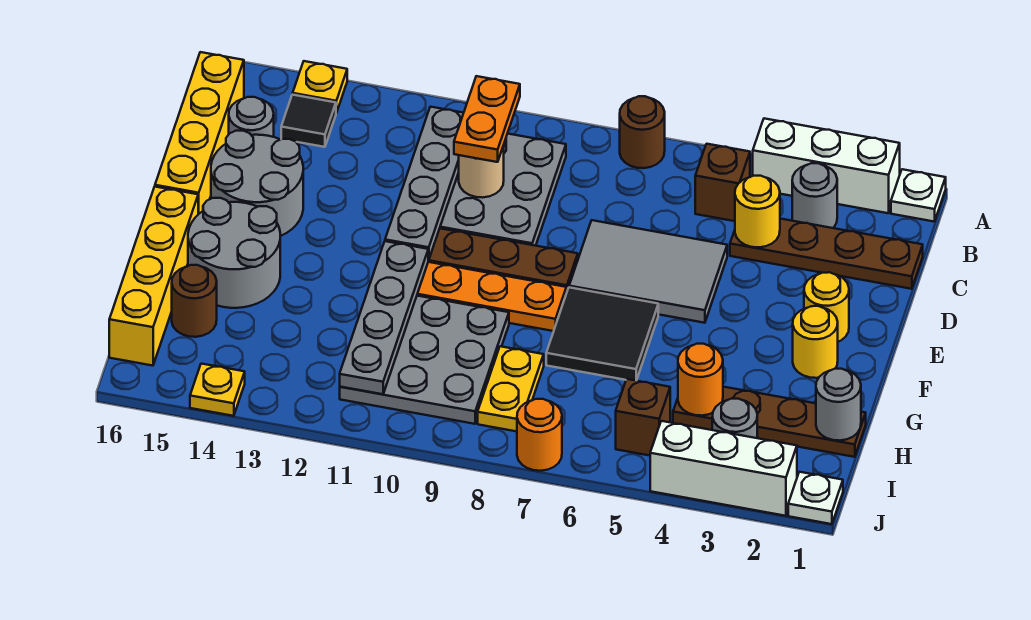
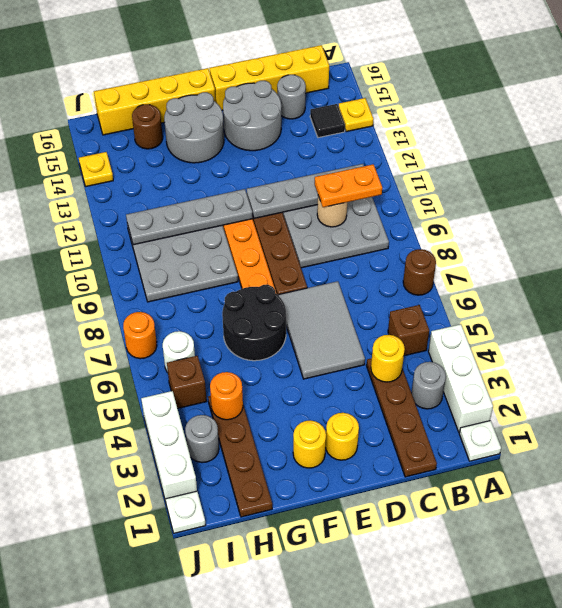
black 2x2 tile [546,287,658,381] -> black 2x2 round brick [222,285,286,361]
grey 1x1 round brick [816,369,861,441] -> none
yellow 1x2 plate [478,346,544,431] -> none
none -> white 1x1 round brick [163,331,195,373]

